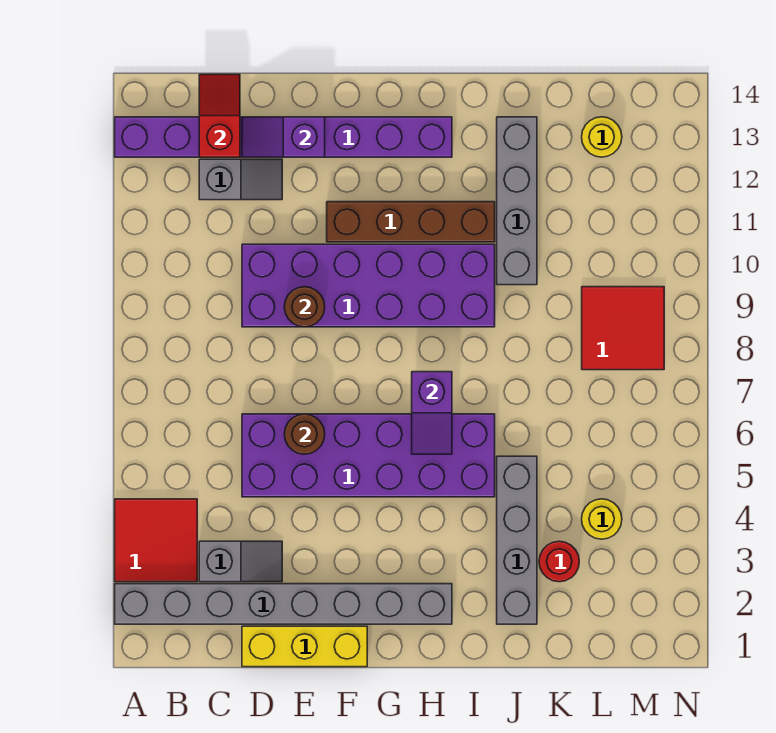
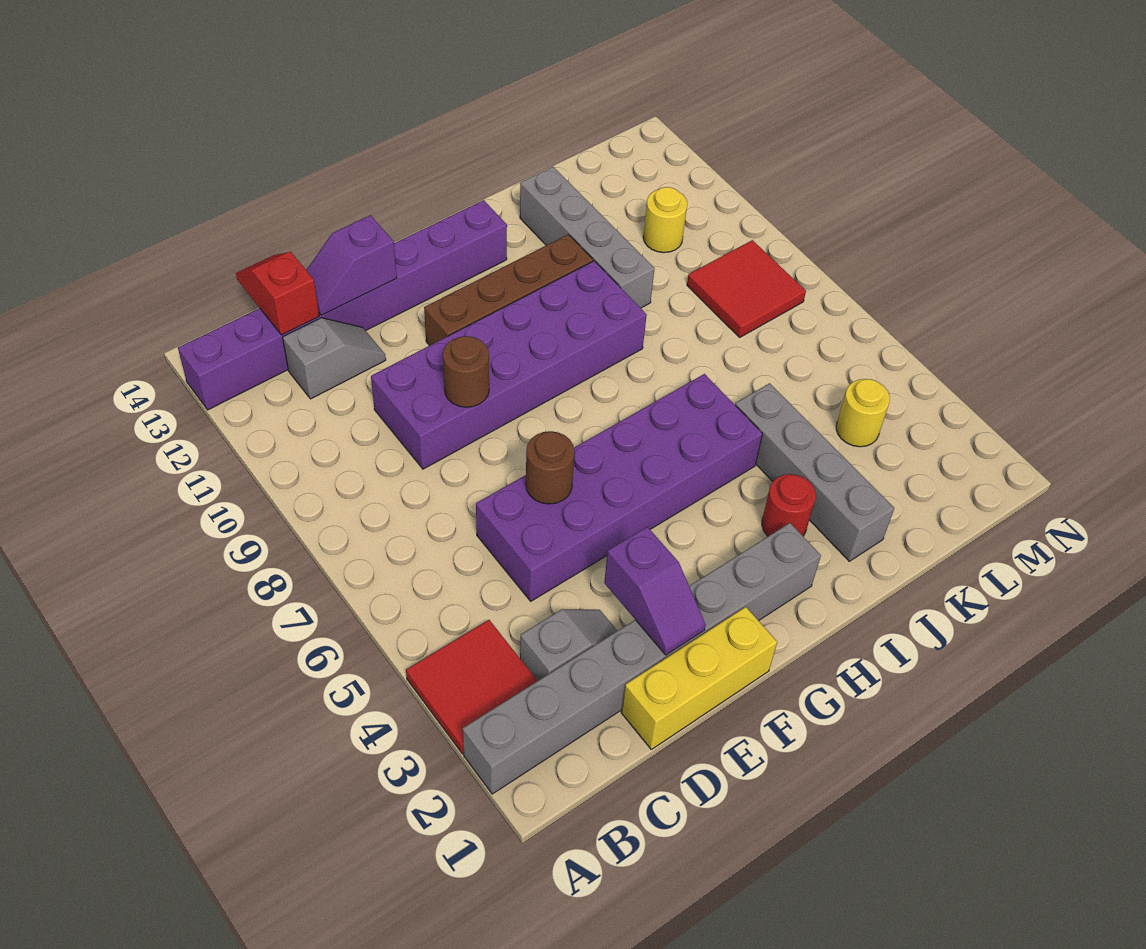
purple 1x2 slope [412,372,452,454] -> purple 1x2 slope moved to [604,527,706,655]
red 1x1 round brick [539,541,579,582] -> red 1x1 round brick moved to [762,474,816,536]
yellow 1x1 round brick [582,117,622,157] -> yellow 1x1 round brick moved to [643,187,687,253]

